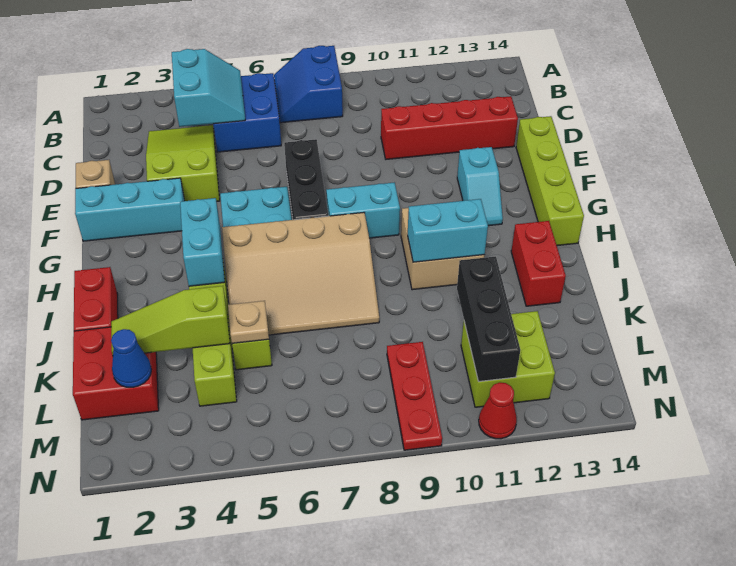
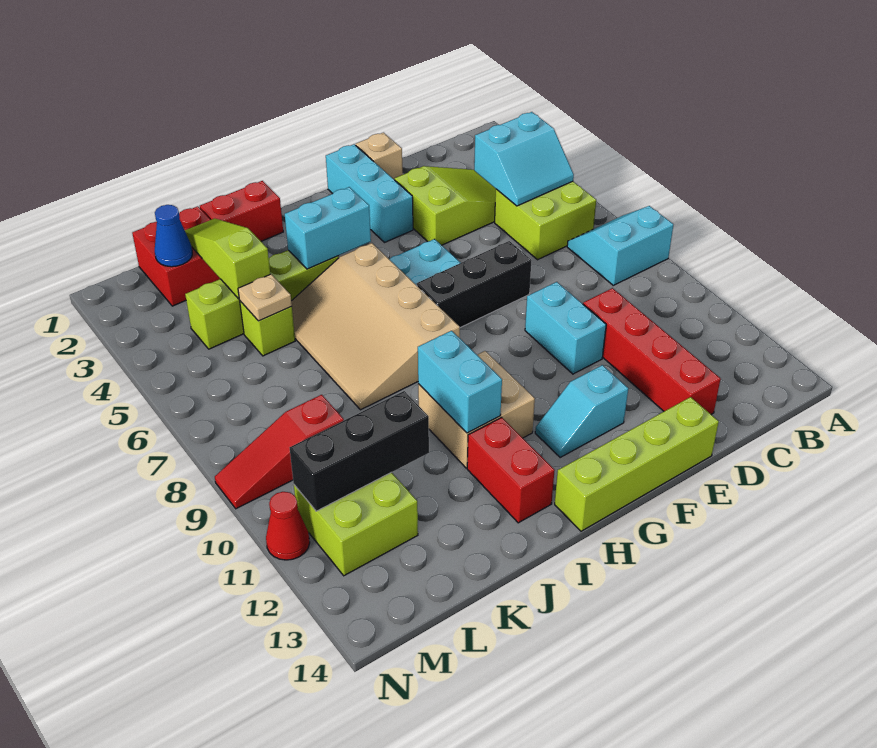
blue 2x2 slope [274,46,343,123] -> cyan 2x2 slope [567,206,673,285]
blue 2x2 brick [213,73,281,152] -> lime 2x2 brick [495,181,596,260]
cyan 1x2 brick [326,183,400,238] -> cyan 1x2 brick moved to [525,282,606,374]
red 1x2 brick [511,221,566,306] -> red 1x2 brick turned to [467,417,555,523]
red 1x3 plate [387,342,442,450] -> red 1x3 slope [215,395,344,509]

